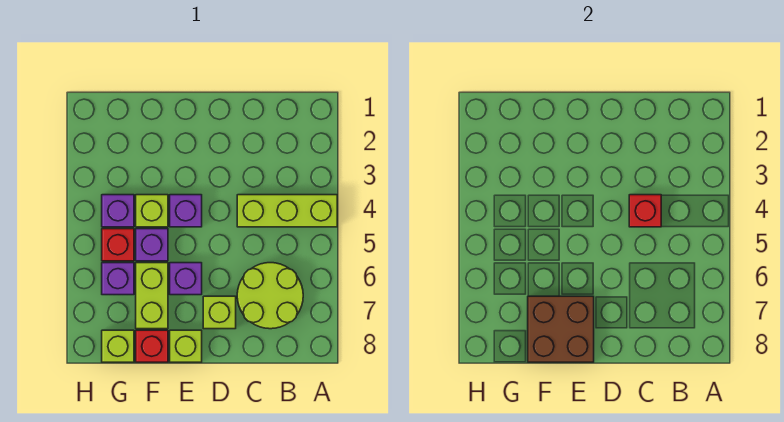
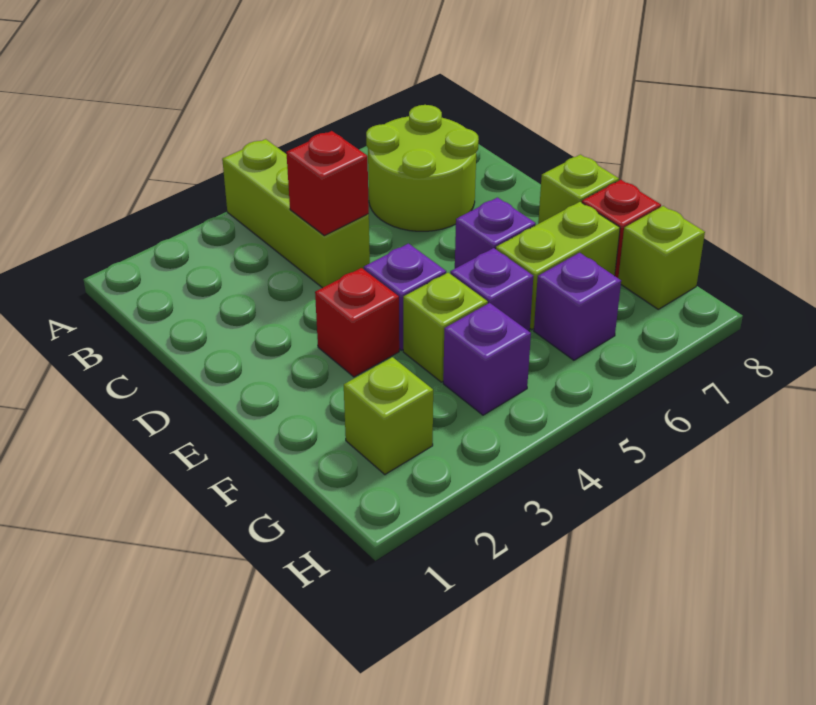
lime 1x1 brick [203,296,236,329] -> lime 1x1 brick moved to [344,357,433,474]
brown 2x2 brick [528,296,594,362] -> none
red 1x1 brick [102,229,134,261] -> red 1x1 brick moved to [315,268,399,377]

